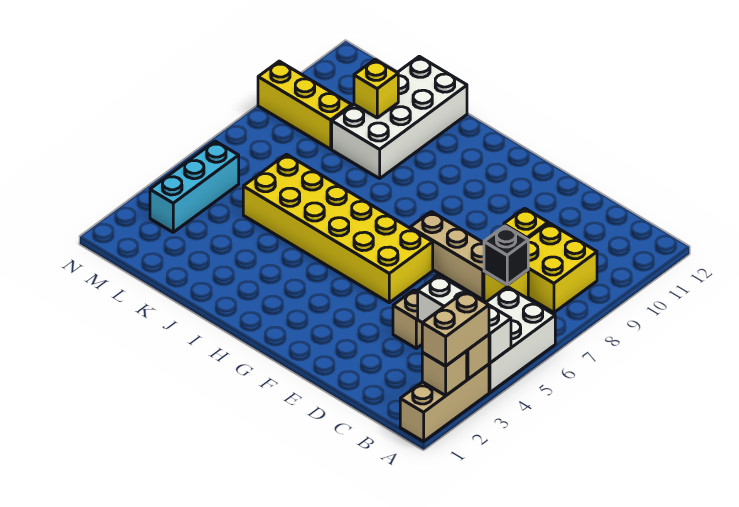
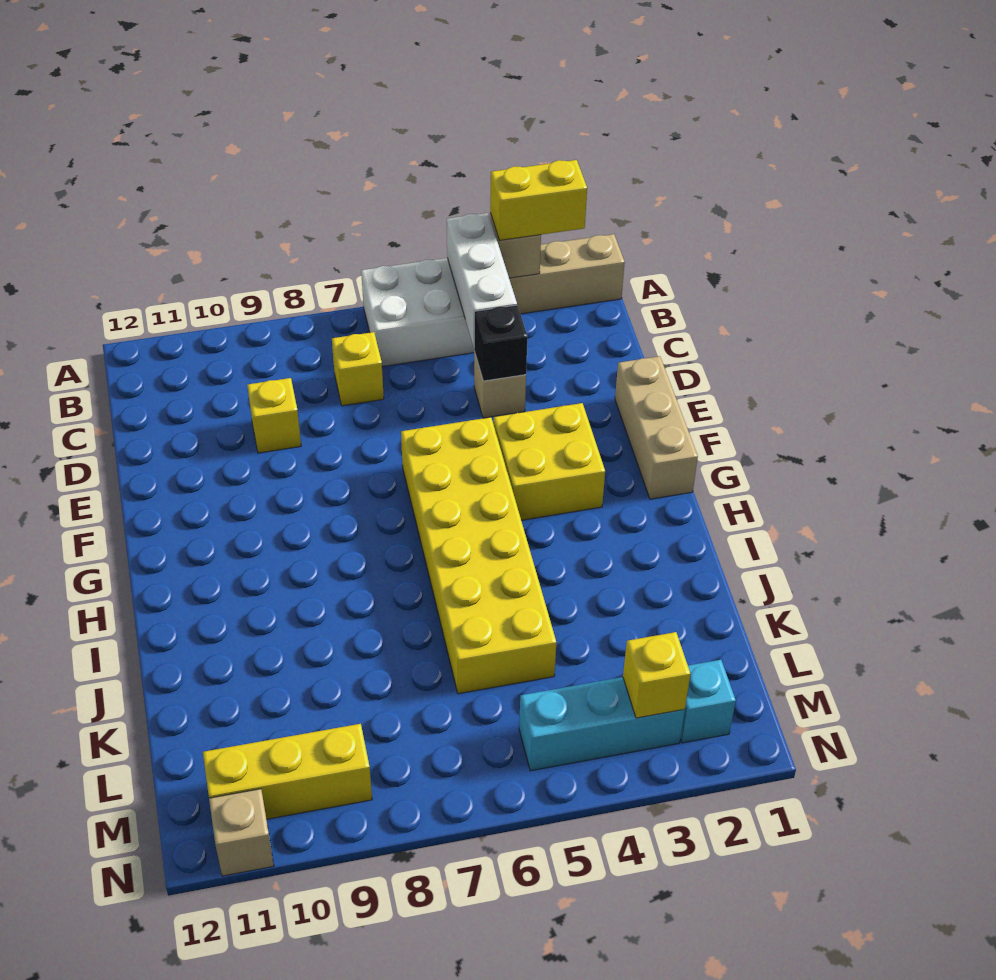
tan 1x1 brick [422,351,467,395] -> tan 1x1 brick moved to [209,789,274,876]
tan 1x2 brick [422,291,489,366] -> yellow 1x2 brick [490,160,587,240]
yellow 2x2 brick [528,223,597,313] -> yellow 2x2 brick moved to [493,403,605,520]
black 1x1 brick [484,226,528,285] -> black 1x1 brick moved to [474,305,527,381]
tan 1x3 brick [410,212,484,299] -> tan 1x3 brick moved to [615,356,698,499]
white 2x4 brick [332,56,467,178] -> none
yellow 1x1 brick [354,60,398,118] -> yellow 1x1 brick moved to [623,632,690,718]
yellow 1x3 brick [258,61,352,149] -> yellow 1x3 brick turned to [203,724,372,819]
none -> cyan 1x1 brick [680,660,736,743]

